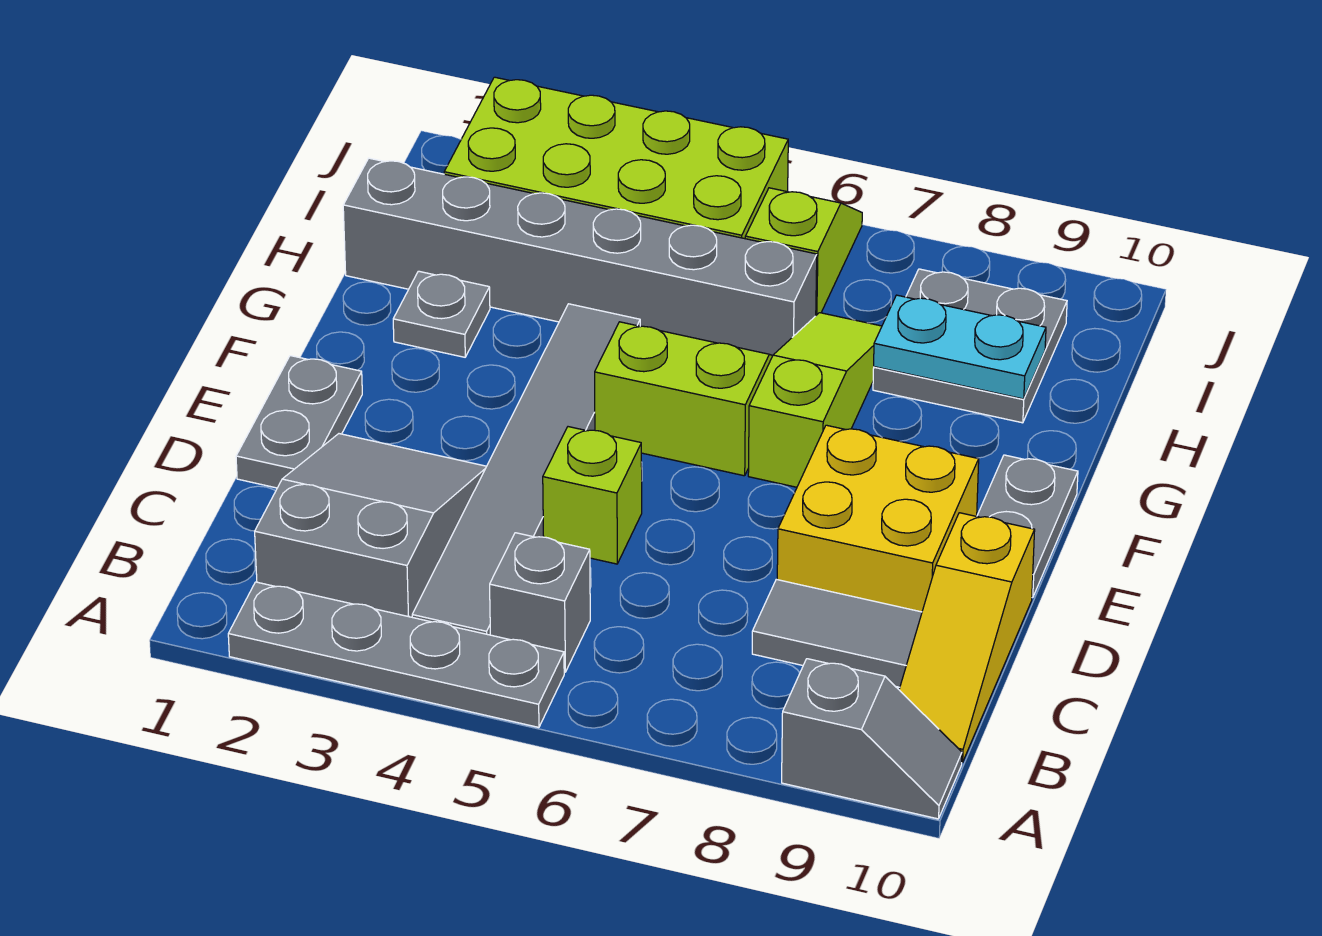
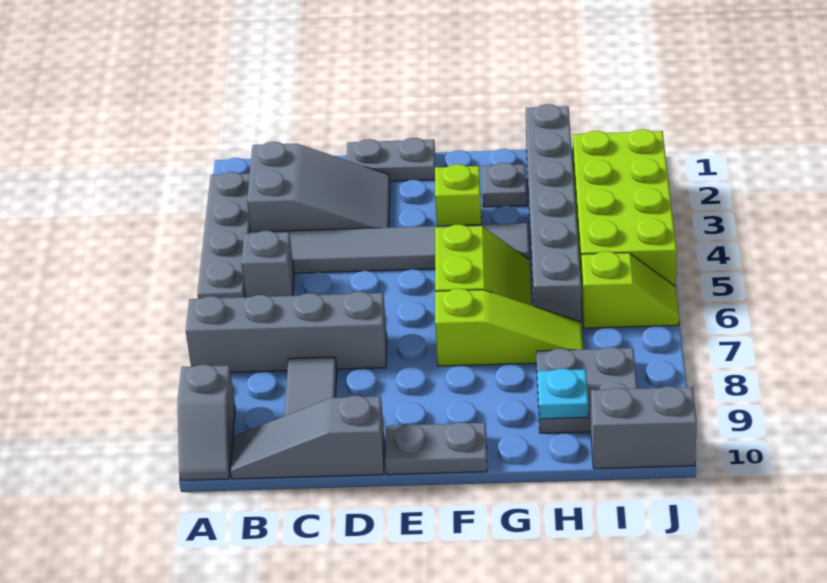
none -> grey 1x4 brick [186,292,387,372]
yellow 1x3 slope [899,513,1035,762] -> grey 1x3 slope [231,396,384,479]
lime 1x1 brick [543,427,642,564] -> lime 1x1 brick moved to [435,164,481,226]
yellow 2x2 brick [777,425,979,612] -> none
cyan 1x2 plate [874,295,1046,399] -> cyan 1x1 plate [538,369,588,419]
none -> grey 1x2 brick [591,386,697,469]

